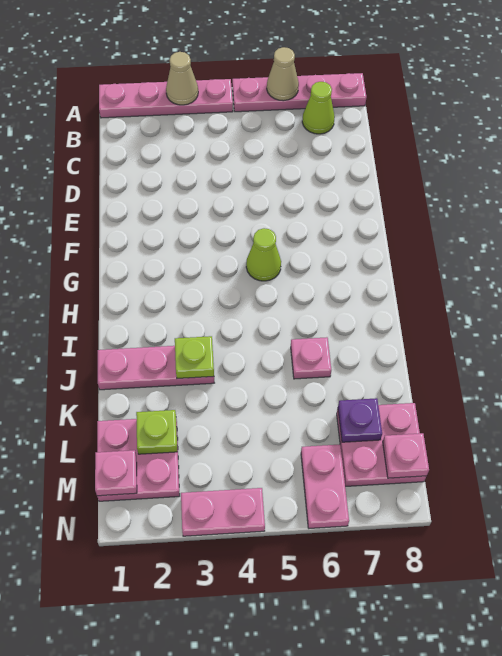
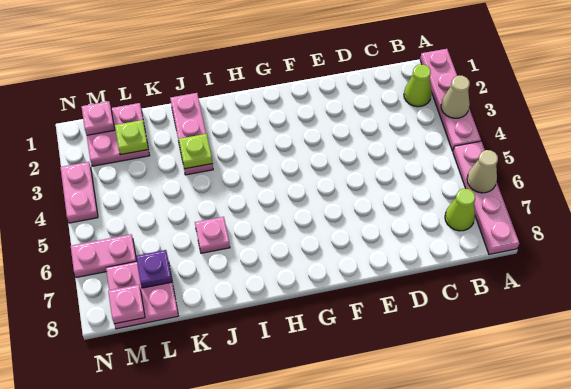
lime 1x1 cone [246,228,281,281] -> lime 1x1 cone moved to [404,64,432,107]

